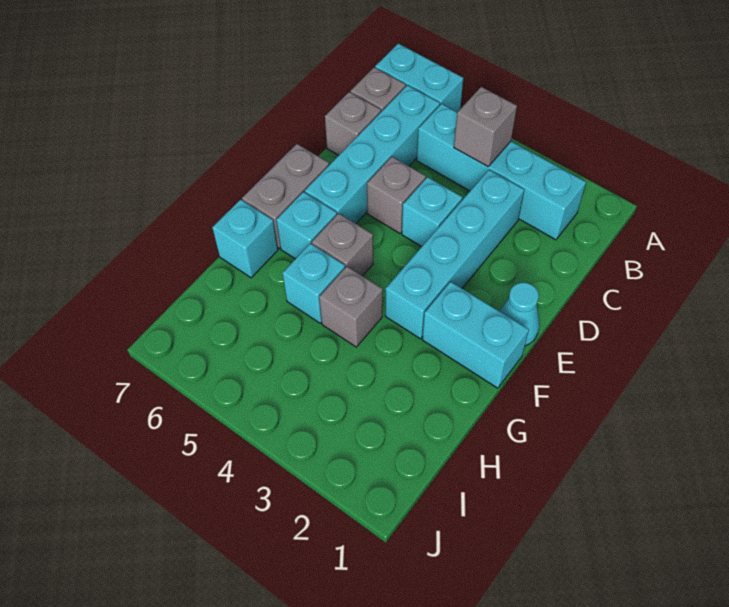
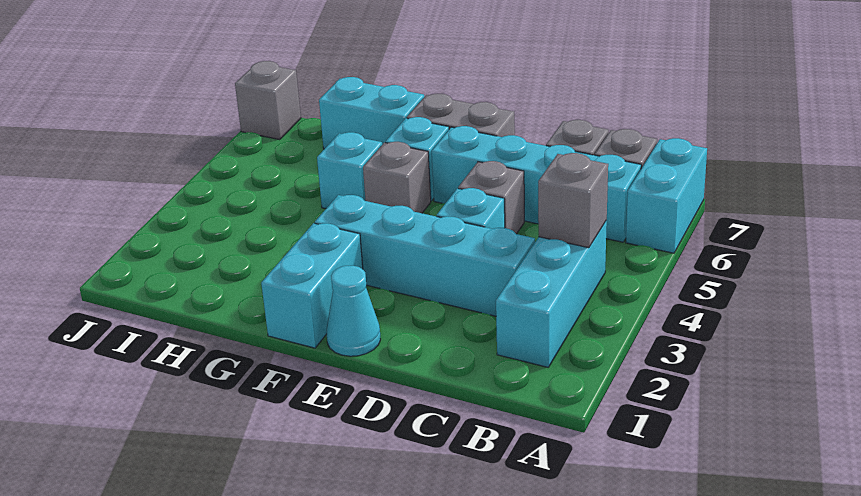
cyan 1x4 brick [417,104,586,240] -> cyan 1x3 brick [496,220,607,367]
grey 1x1 brick [319,266,383,347] -> grey 1x1 brick moved to [235,61,301,140]
cyan 1x1 brick [212,199,278,278] -> cyan 1x2 brick [319,77,424,149]

